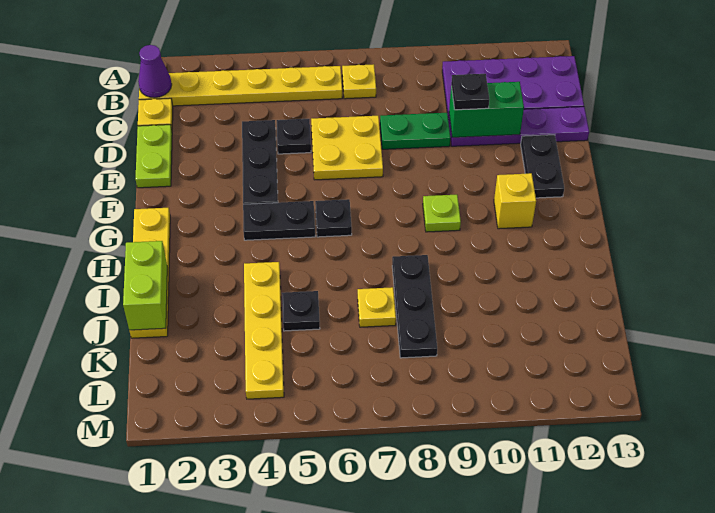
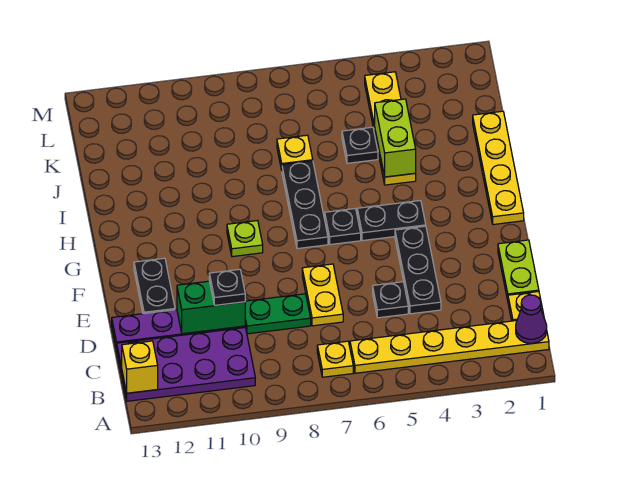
yellow 2x2 plate [311,116,383,180] -> yellow 1x2 plate [302,264,343,326]
yellow 1x1 brick [494,173,536,229] -> yellow 1x1 brick moved to [122,341,158,393]
lime 1x2 brick [123,241,167,330] -> lime 1x2 brick moved to [375,99,416,177]
black 1x3 plate [392,255,437,358] -> black 1x3 plate moved to [282,161,328,249]

